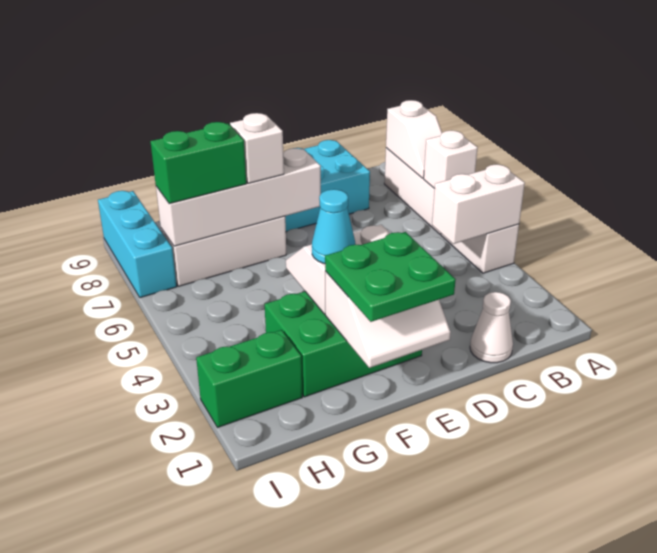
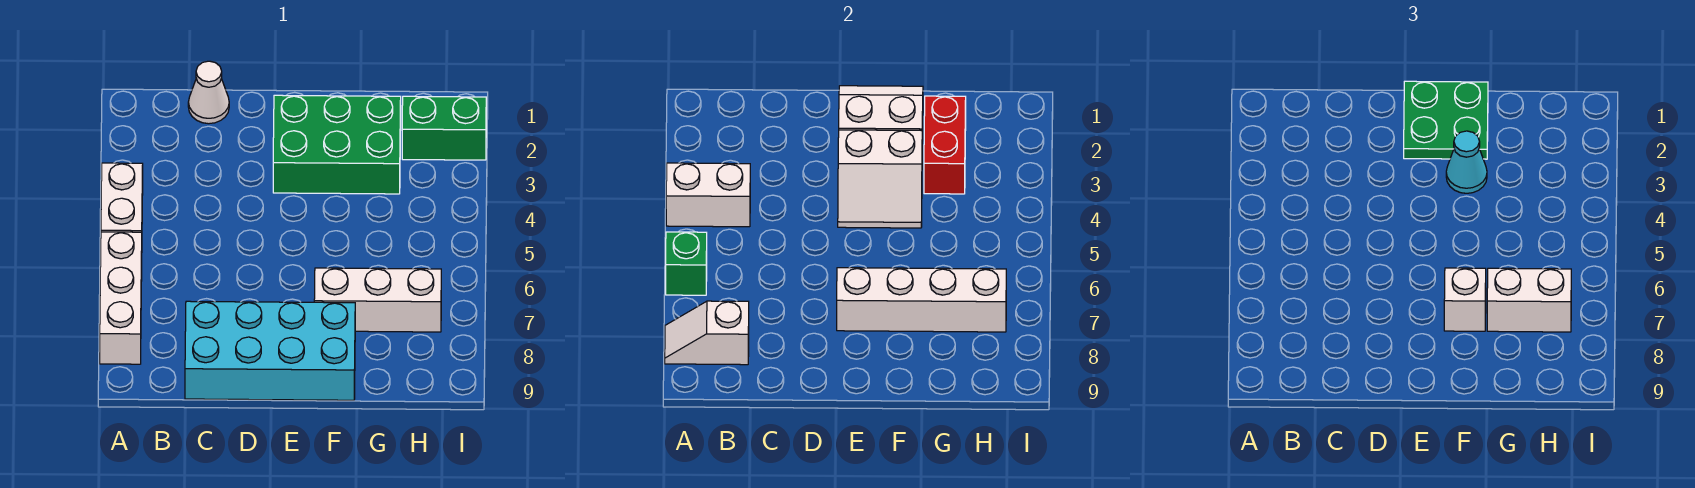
white 1x1 brick [424,130,478,189] -> green 1x1 brick [666,232,707,295]
white 1x2 slope [386,100,442,178] -> white 1x2 slope turned to [665,301,749,365]
none -> red 1x2 brick [924,96,966,194]
green 1x2 brick [150,122,246,204] -> white 1x2 brick [1487,268,1571,332]
cyan 1x3 brick [98,191,177,298] -> none

